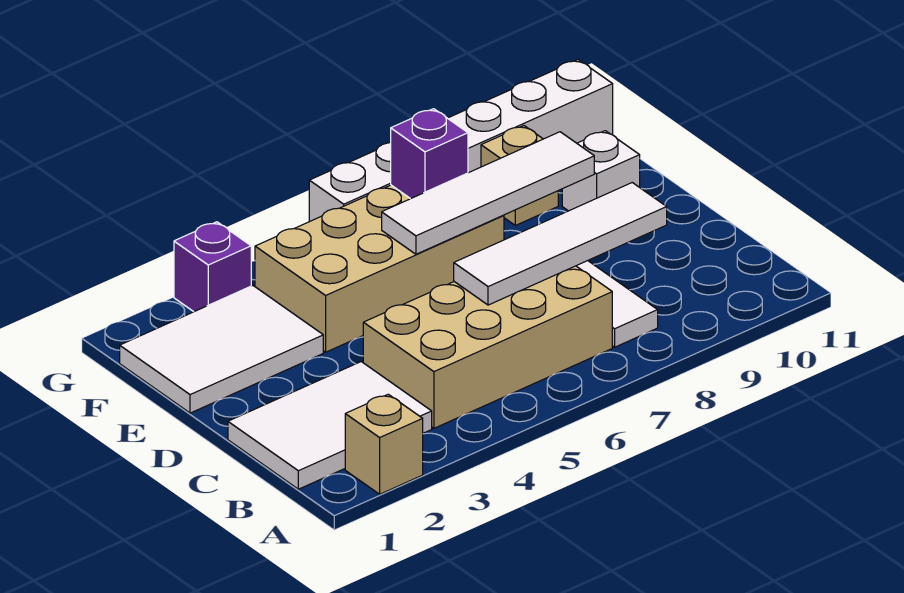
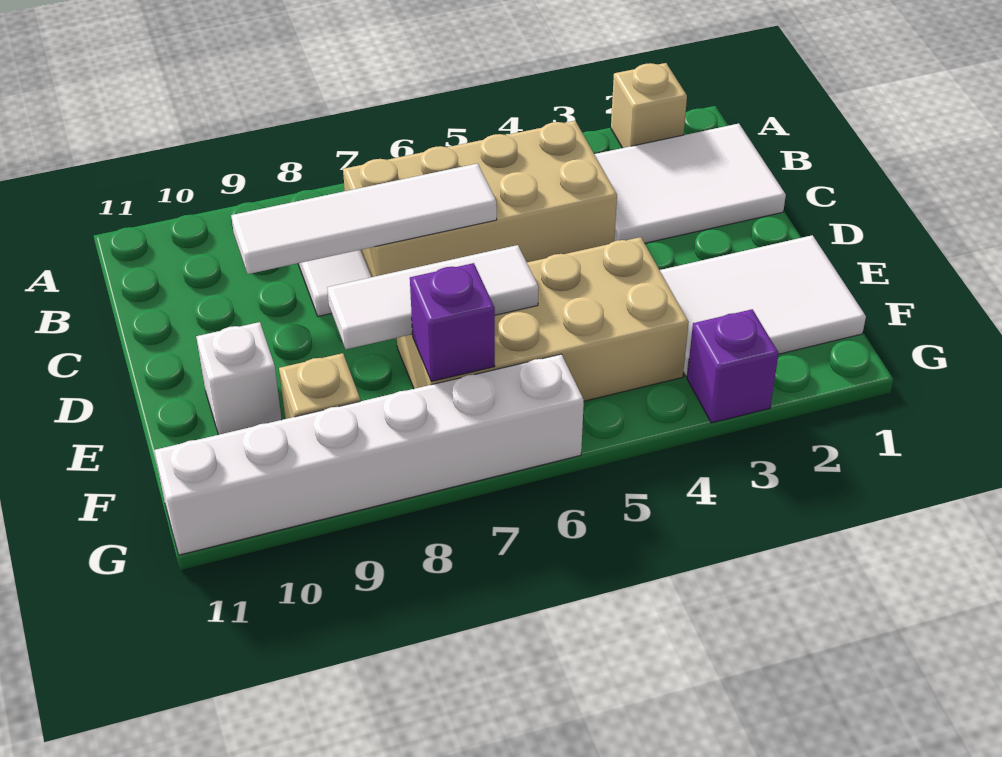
white 1x4 tile [382,132,594,254] -> white 1x3 tile [327,245,538,349]

